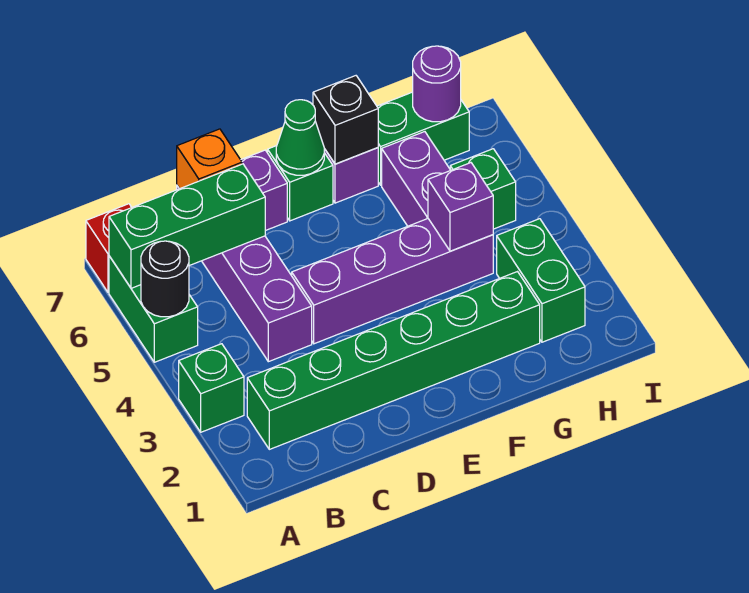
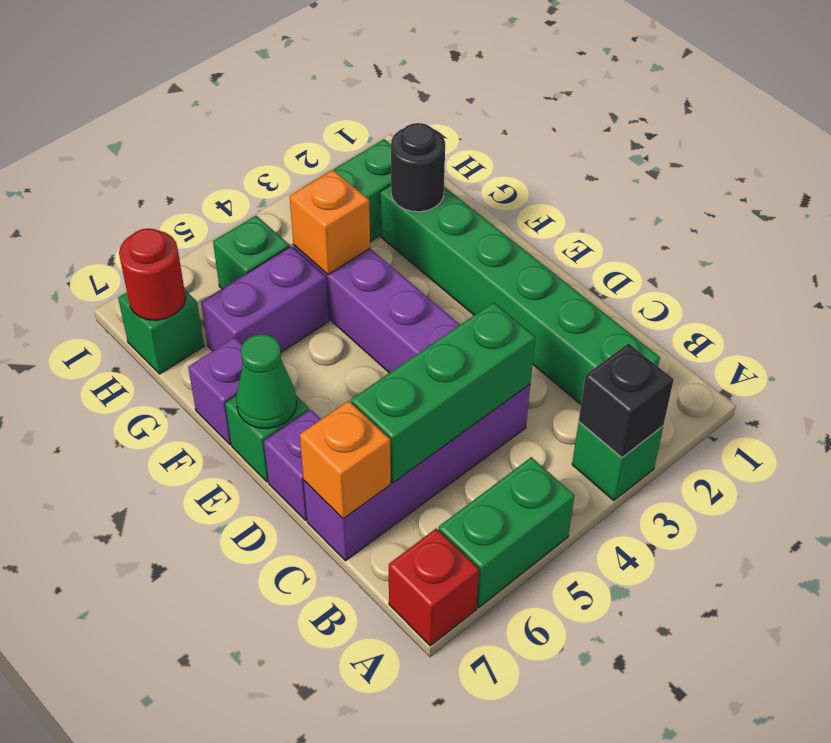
black 1x1 round brick [141,241,189,317] -> black 1x1 round brick moved to [391,123,445,212]
green 1x3 brick [109,164,265,288] -> green 1x3 brick turned to [351,302,535,483]
black 1x1 brick [313,76,378,164] -> black 1x1 brick moved to [579,343,674,457]
purple 1x1 brick [428,163,493,251] -> orange 1x1 brick [290,170,370,275]
green 1x2 brick [377,92,469,185] -> green 1x1 brick [118,291,204,374]
purple 1x1 round brick [413,46,461,122] -> red 1x1 round brick [119,228,186,320]

